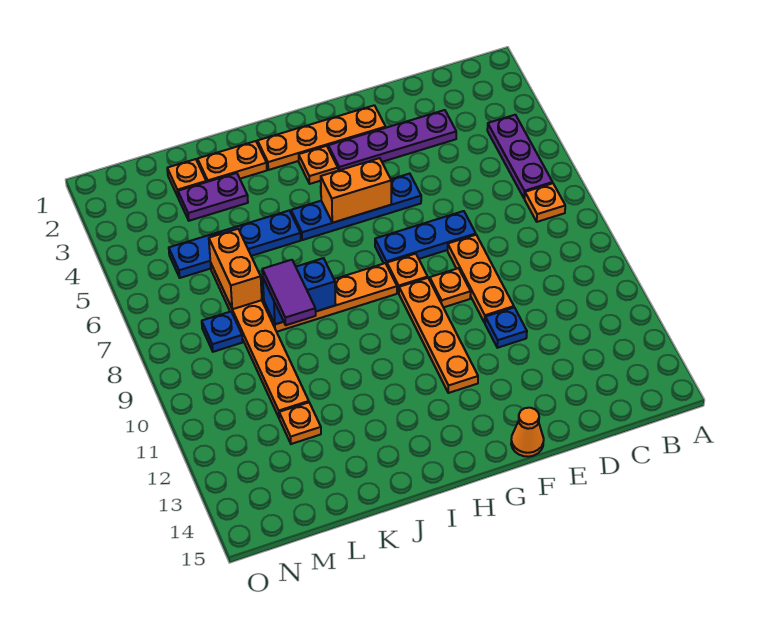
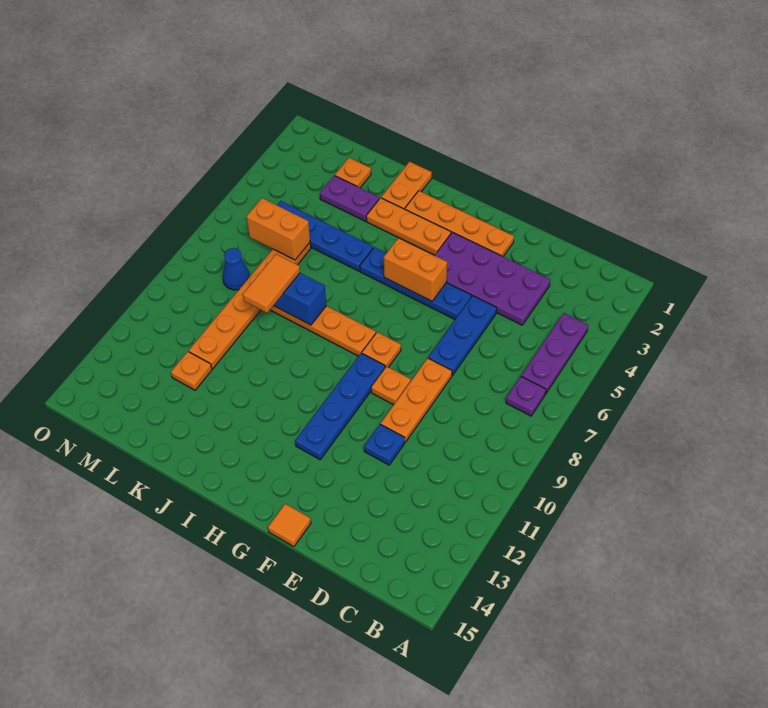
orange 1x1 plate [525,183,565,222] -> purple 1x1 plate [506,377,546,416]
purple 1x4 plate [328,110,456,171] -> purple 2x4 plate [435,232,550,325]
blue 1x3 plate [375,211,476,265] -> blue 1x3 plate turned to [428,296,497,376]
orange 1x1 cone [511,408,544,457] -> orange 1x1 tile [268,504,311,547]
orange 1x4 plate [399,278,478,393] -> blue 1x4 plate [295,353,385,459]
orange 1x1 plate [299,146,338,184] -> orange 1x3 plate [366,198,451,255]
orange 1x2 plate [197,141,267,182] -> orange 1x2 plate turned to [381,162,432,209]
purple 1x2 tile [262,260,316,325] -> orange 1x2 tile [243,254,300,313]
orange 1x2 brick [209,229,262,309] -> orange 1x2 brick turned to [246,198,310,260]
blue 1x1 plate [202,312,243,352] -> blue 1x1 cone [223,248,250,290]

